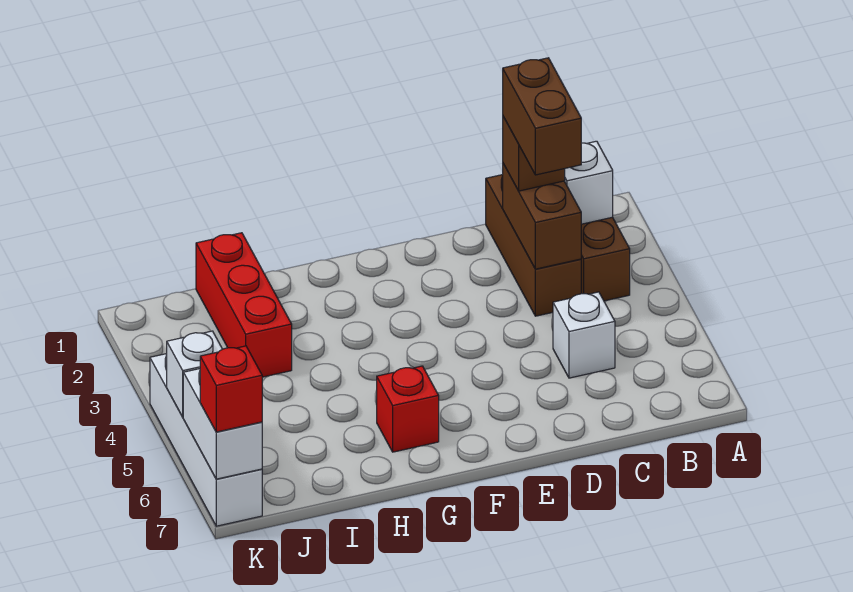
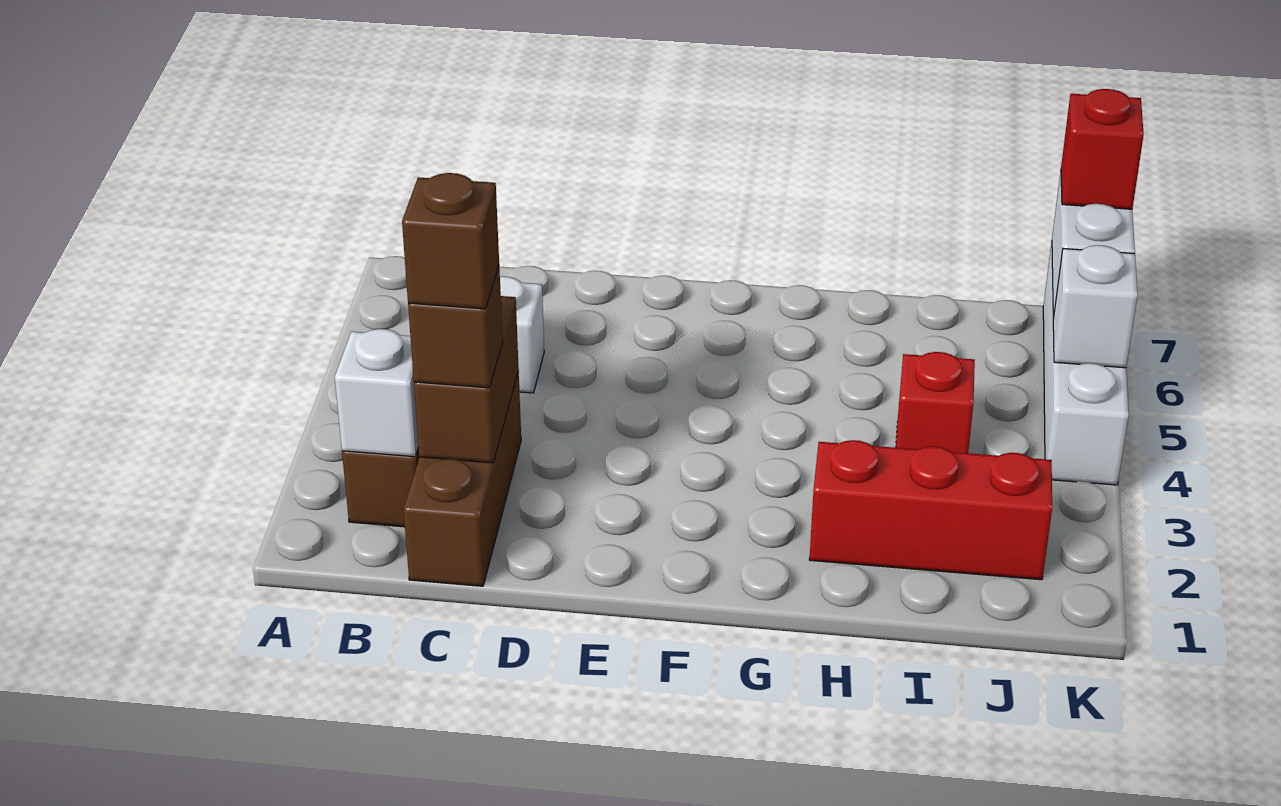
brown 1x2 brick [503,58,581,175] -> brown 1x1 brick [402,173,499,309]
red 1x1 brick [377,366,439,452] -> red 1x1 brick moved to [896,352,975,453]
red 1x3 brick [196,233,292,377] -> red 1x3 brick turned to [809,440,1052,580]

